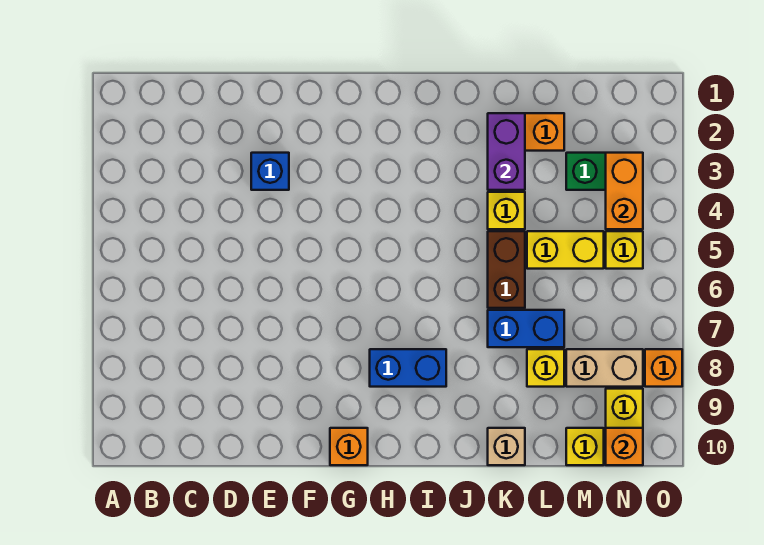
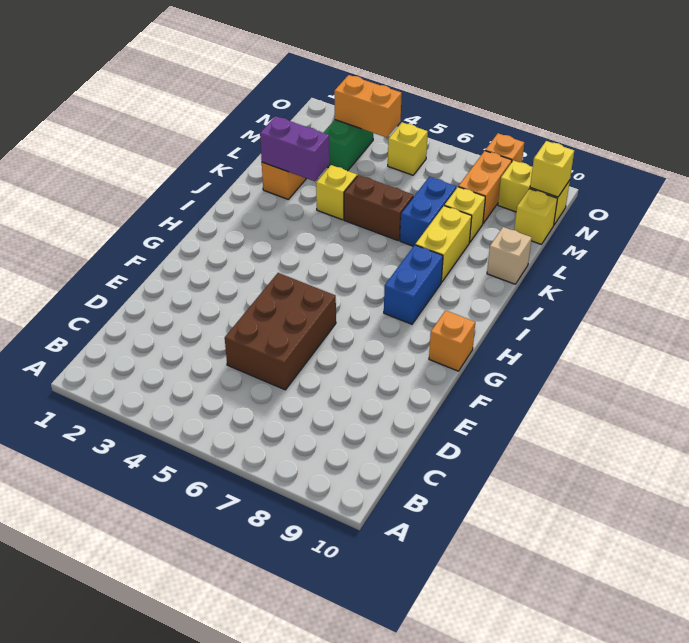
none -> brown 2x3 brick [225,273,336,390]
blue 1x1 brick [251,153,289,190] -> none
yellow 1x2 brick [527,231,604,269] -> yellow 1x2 brick moved to [415,206,472,282]
tan 1x2 brick [566,349,643,387] -> orange 1x2 brick [458,151,512,223]
orange 1x1 brick [606,428,643,465] -> yellow 1x1 brick [530,141,574,197]

